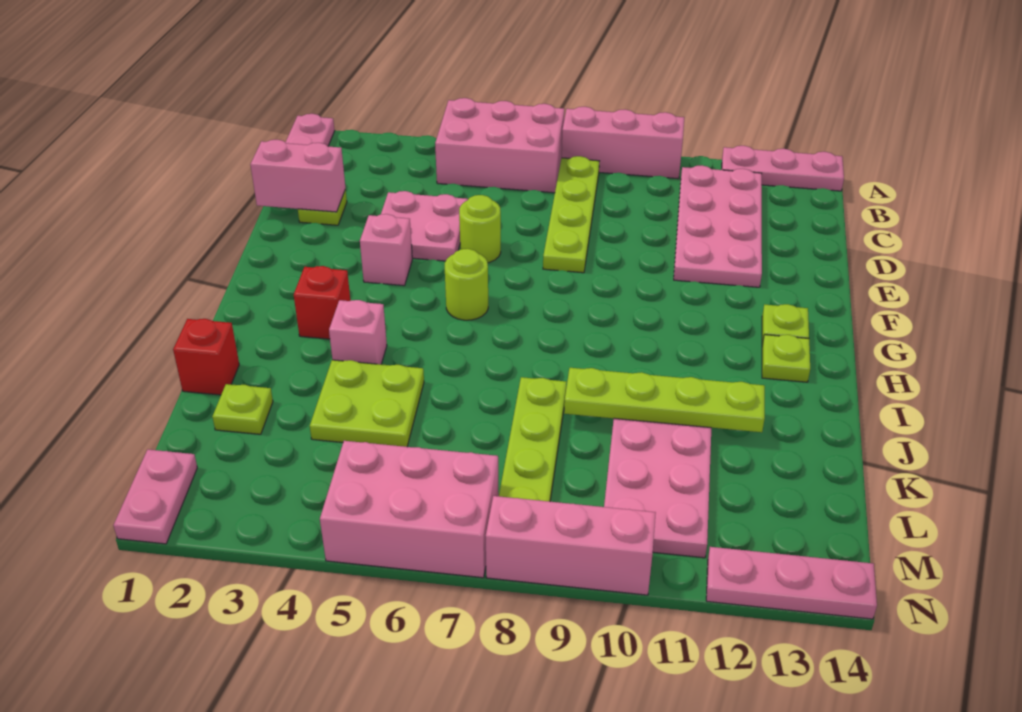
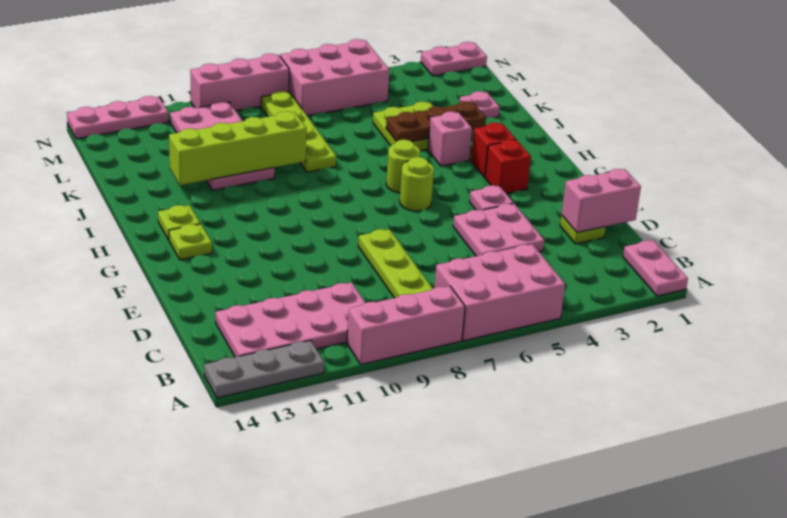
pink 1x3 plate [722,146,844,191] -> grey 1x3 plate [204,340,324,398]
pink 2x4 plate [674,165,762,287] -> pink 2x4 plate turned to [216,283,365,357]
lime 1x1 round brick [459,195,501,263] -> lime 1x1 round brick moved to [386,140,420,193]
pink 1x1 brick [360,214,412,286] -> pink 1x1 plate [469,185,513,210]
red 1x1 brick [173,319,239,395] -> red 1x1 brick moved to [485,140,531,194]
none -> brown 1x3 plate [386,101,486,142]
lime 1x4 plate [564,368,765,432] -> lime 1x4 brick [169,111,307,185]
lime 1x1 plate [212,384,273,434] -> pink 1x1 plate [460,91,500,119]
pink 1x2 plate [113,450,197,544] -> pink 1x2 plate turned to [421,42,487,76]

